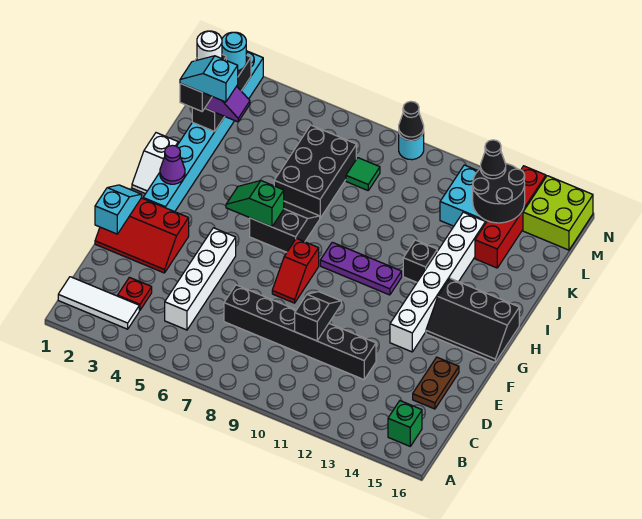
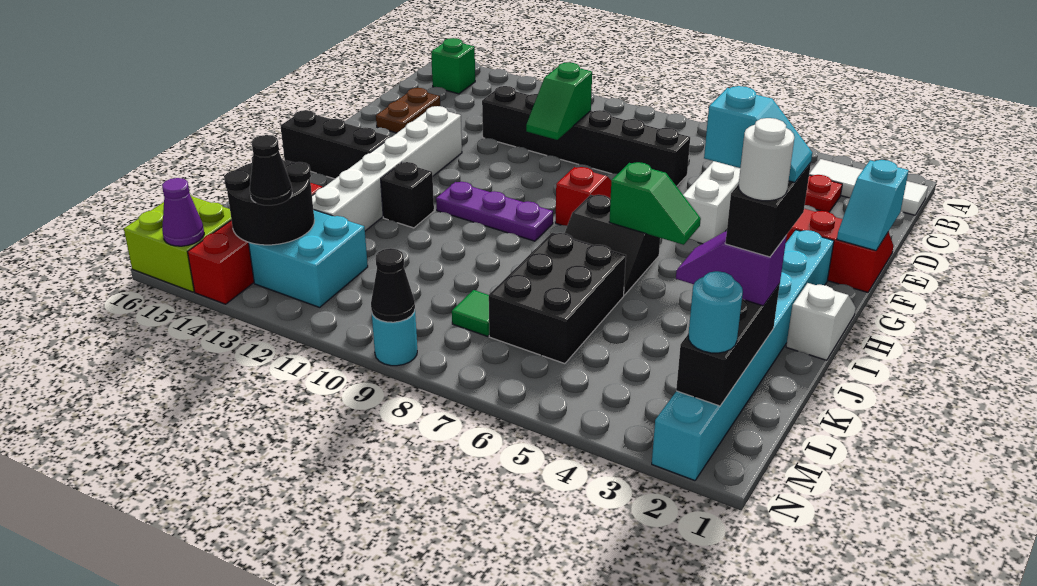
black 1x2 slope [295,292,341,341] -> green 1x2 slope [526,62,592,140]
purple 1x1 cone [160,145,185,184] -> purple 1x1 cone moved to [162,178,204,246]

